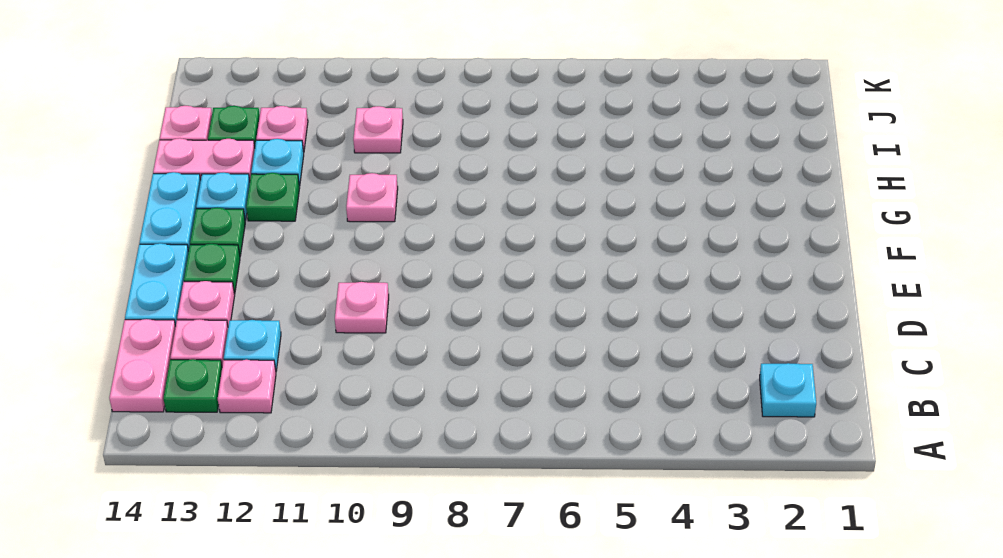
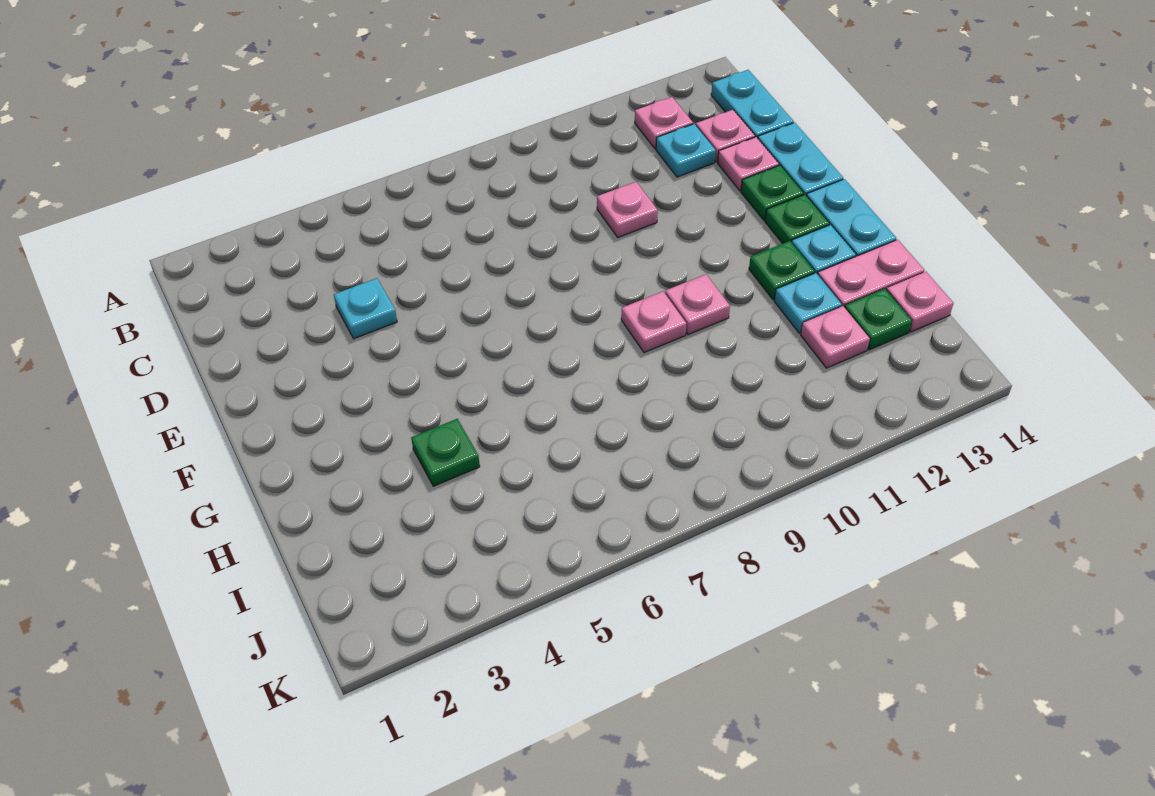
cyan 1x1 plate [760,363,816,417] -> cyan 1x1 plate moved to [334,278,397,339]
green 1x1 plate [163,359,222,412] -> green 1x1 plate moved to [411,419,480,486]
pink 1x2 plate [109,319,176,412] -> cyan 1x2 plate [711,70,794,138]
pink 1x1 plate [353,106,403,153] -> pink 1x1 plate moved to [621,291,687,353]

